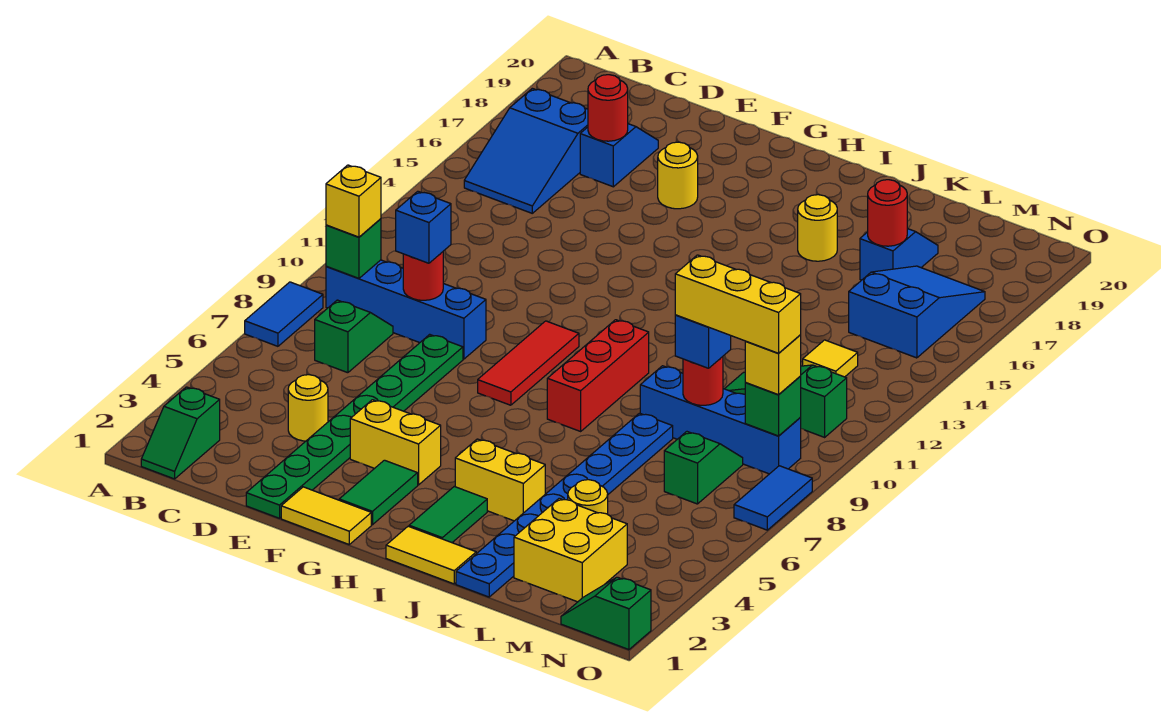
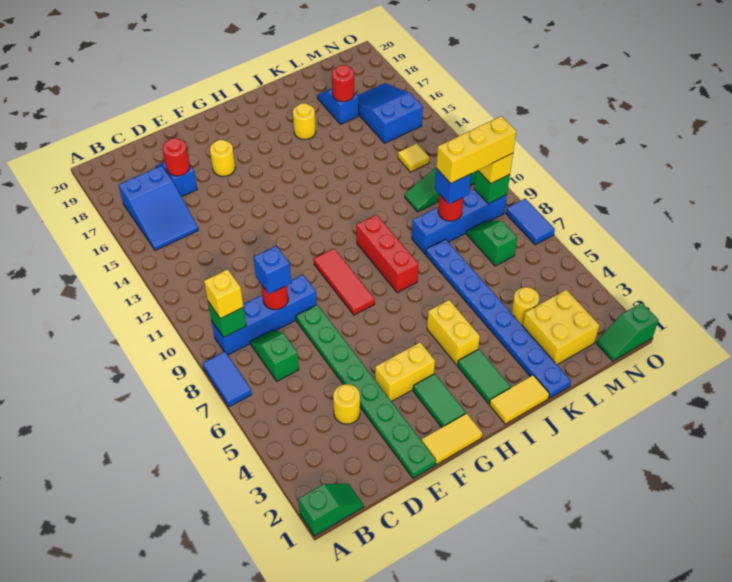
green 1x2 slope [141,387,220,479] -> green 1x2 slope turned to [298,483,363,536]
yellow 1x2 brick [455,439,545,521] -> yellow 1x2 brick turned to [427,300,480,365]

